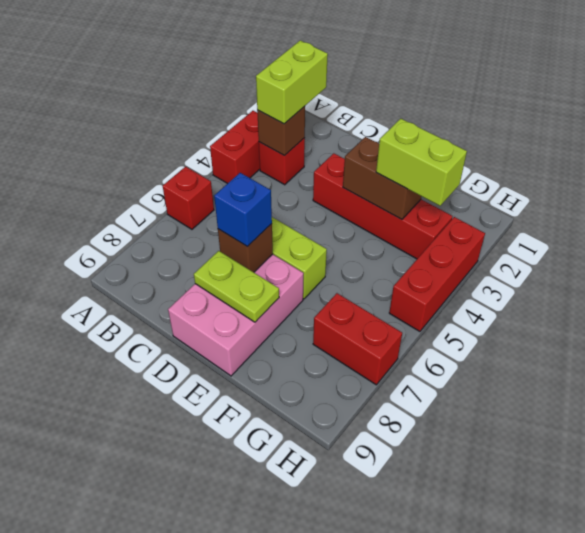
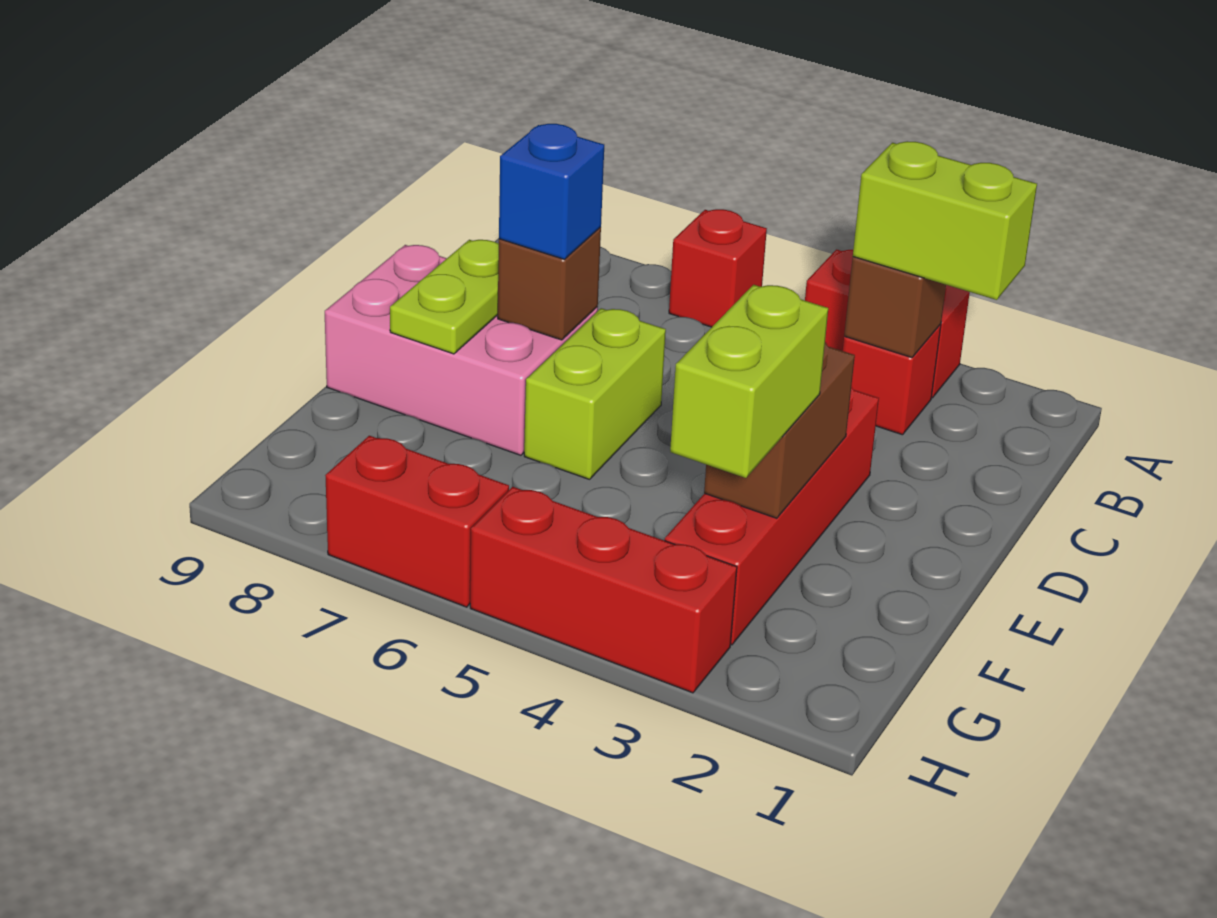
red 1x2 brick [313,293,402,385] -> red 1x2 brick turned to [325,436,509,607]

